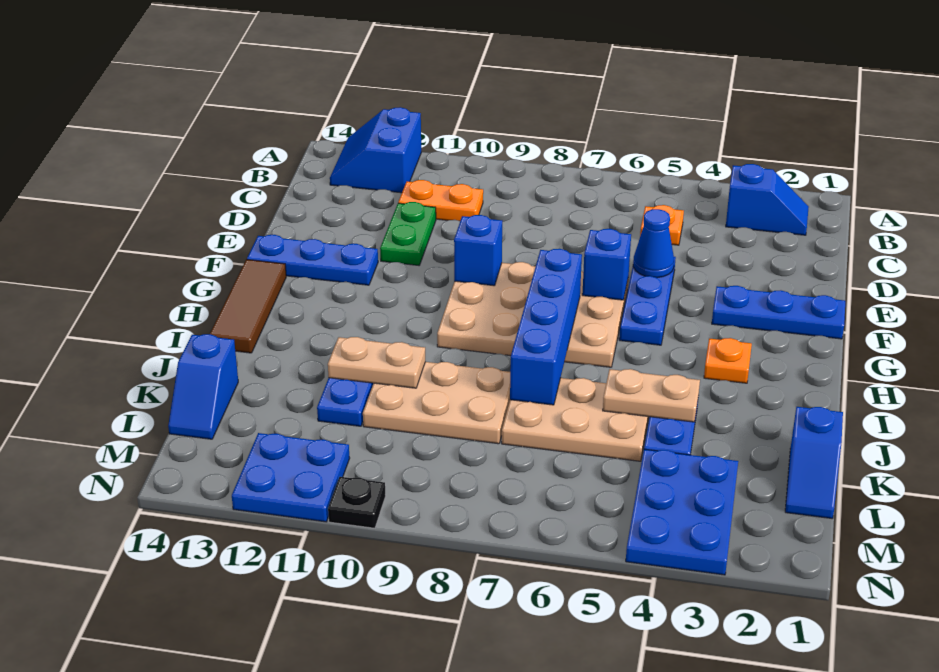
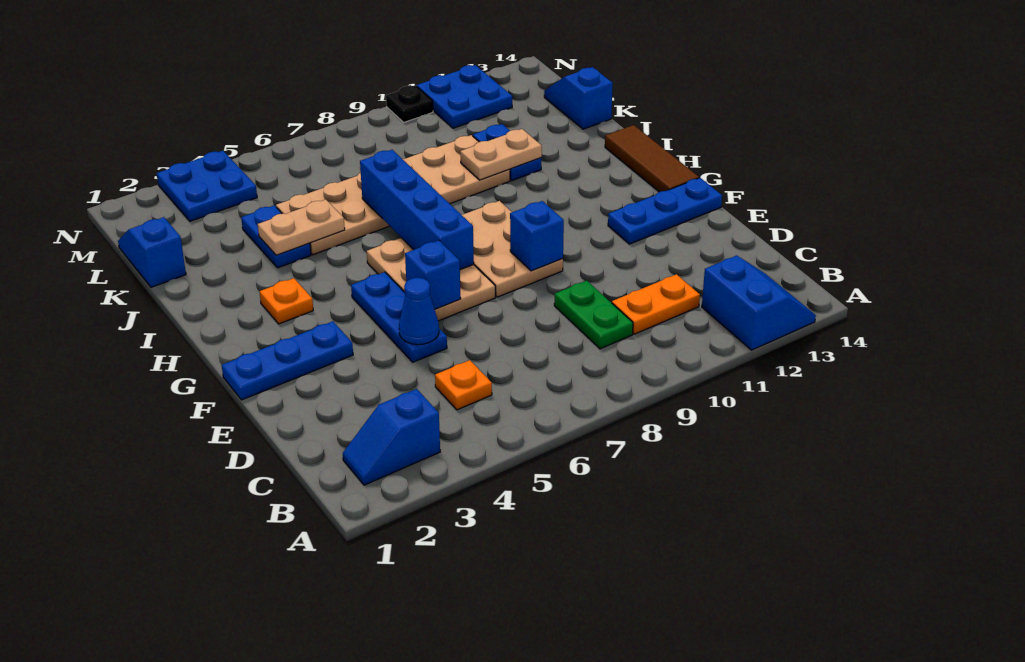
green 1x2 plate [380,202,436,265] -> green 1x2 plate moved to [554,281,633,349]
blue 2x3 plate [626,449,738,575] -> blue 2x2 plate [157,151,257,221]

